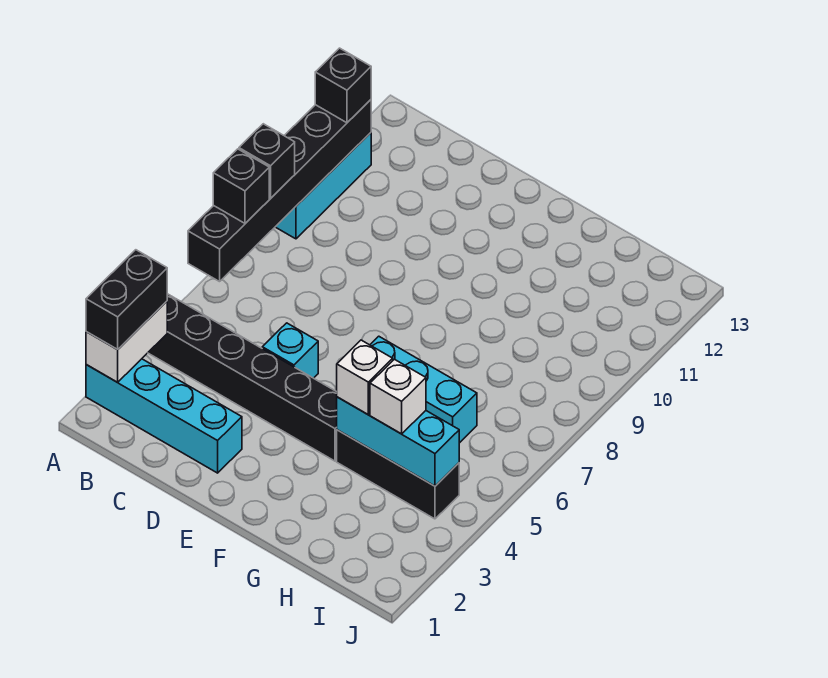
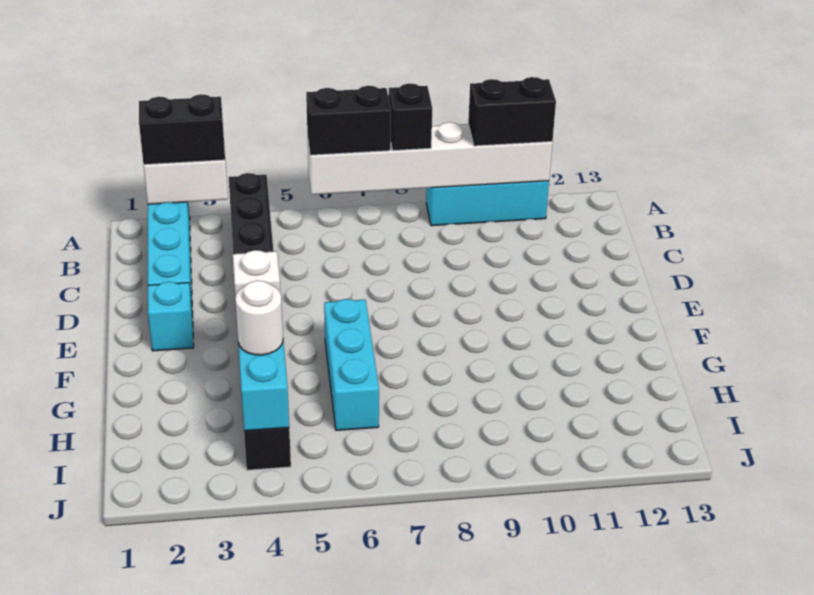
black 1x6 brick [188,100,371,282] -> white 1x6 brick [307,122,553,195]
black 1x1 brick [213,149,269,223] -> black 1x2 brick [306,86,391,155]
black 1x1 brick [315,48,371,123] -> black 1x2 brick [468,77,556,146]
cyan 1x1 brick [262,323,318,378] -> cyan 1x1 brick moved to [148,282,194,351]
white 1x1 brick [370,359,426,434] -> white 1x1 round brick [235,280,283,355]

